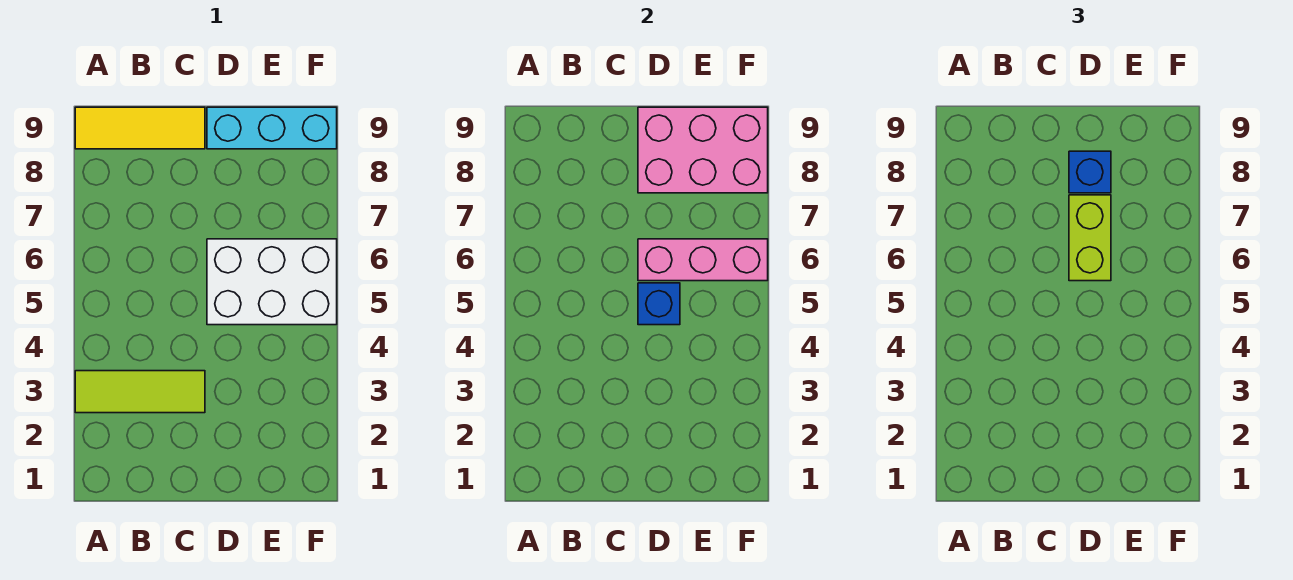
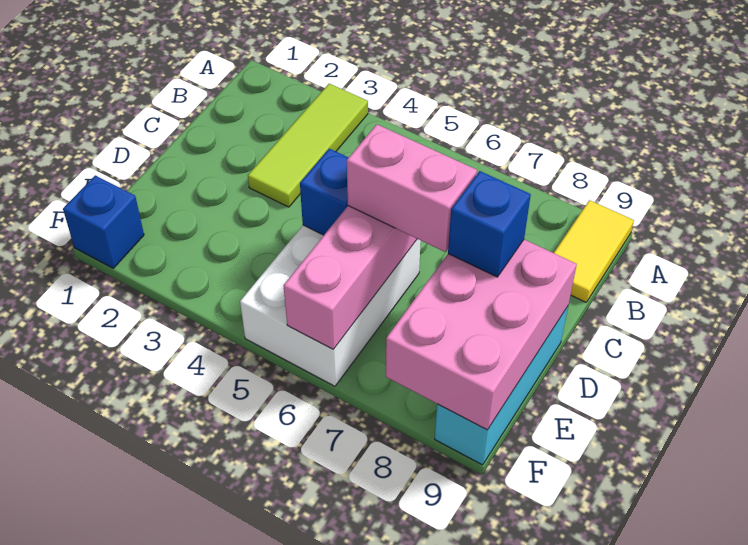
yellow 1x3 tile [75,107,205,149] -> yellow 1x2 tile [554,200,634,302]
lime 1x2 brick [1069,195,1111,281] -> pink 1x2 brick [347,124,477,252]
none -> blue 1x1 brick [63,175,144,268]

